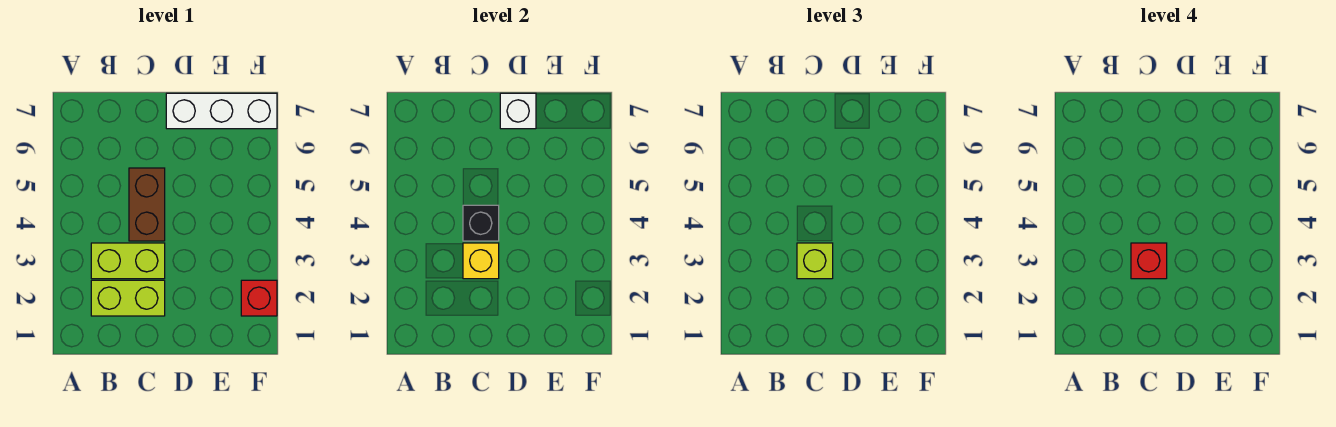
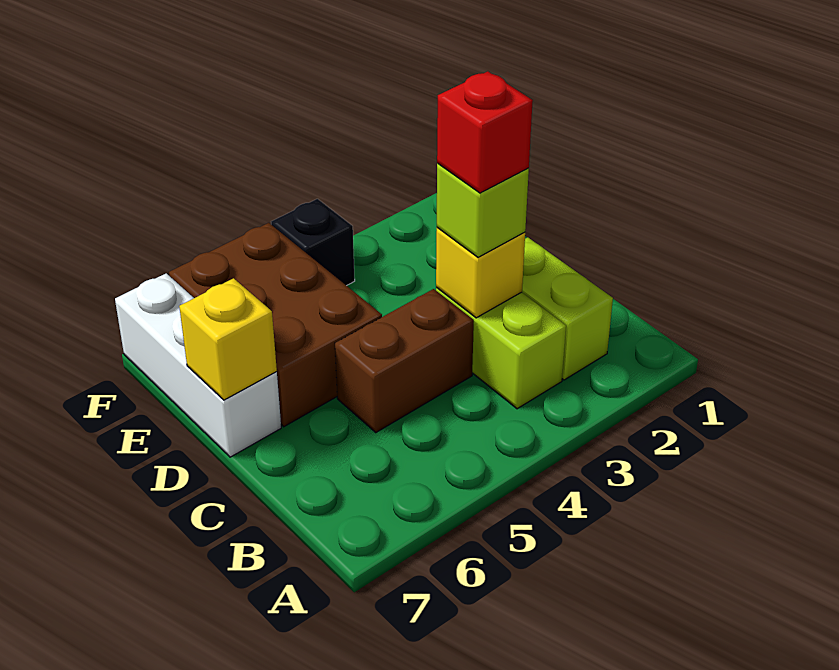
black 1x1 brick [463,205,499,241] -> black 1x1 brick moved to [271,199,355,286]
none -> brown 2x3 brick [169,223,382,427]
white 1x1 brick [500,93,536,129] -> yellow 1x1 brick [179,278,277,400]
red 1x1 brick [241,280,277,316] -> none

